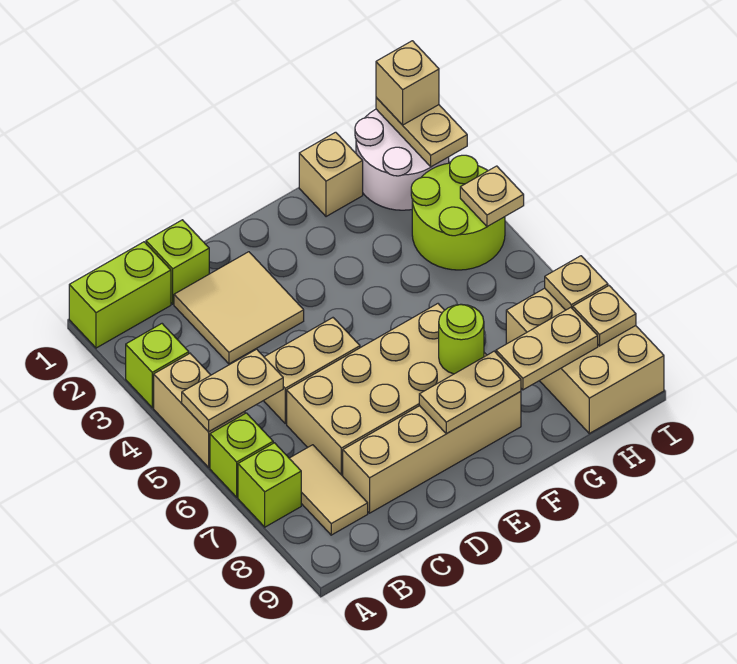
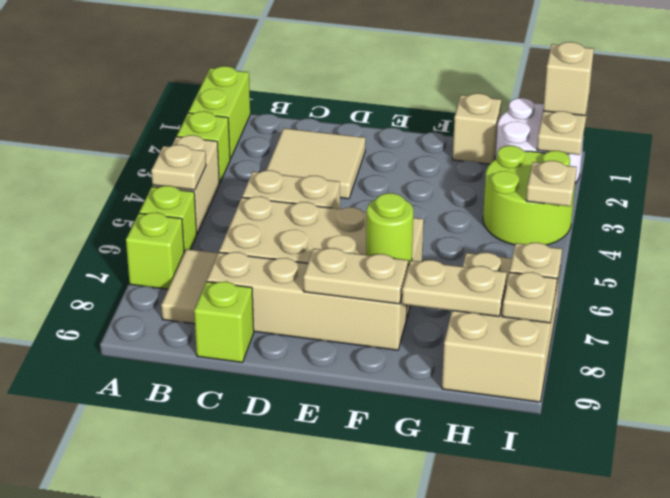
lime 1x2 brick [69,242,171,348] -> lime 1x2 brick turned to [188,66,250,159]
tan 1x2 plate [182,349,283,432] -> tan 1x1 plate [151,145,206,190]
lime 1x1 brick [146,220,209,304] -> lime 1x1 brick moved to [194,281,254,362]

